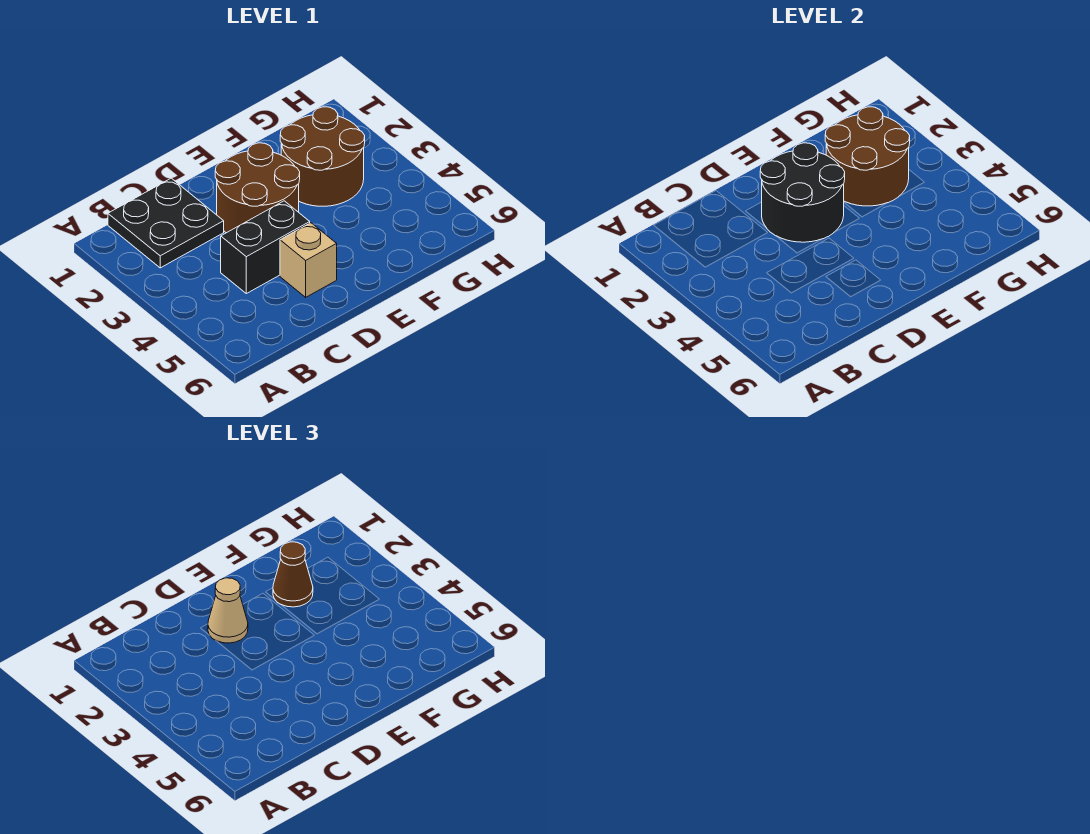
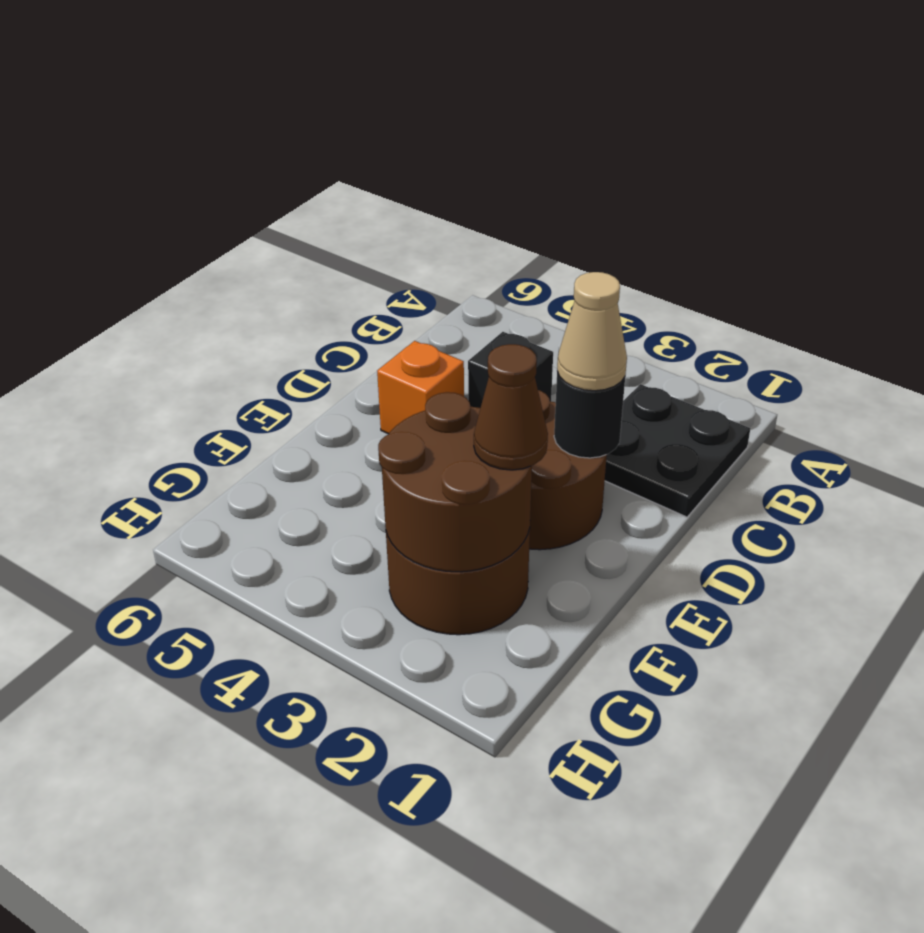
black 1x2 brick [221,201,310,294] -> black 1x1 brick [468,332,553,408]
black 2x2 round brick [760,143,845,242] -> black 1x1 round brick [554,371,625,458]
tan 1x1 brick [280,223,337,297] -> orange 1x1 brick [377,341,464,434]

